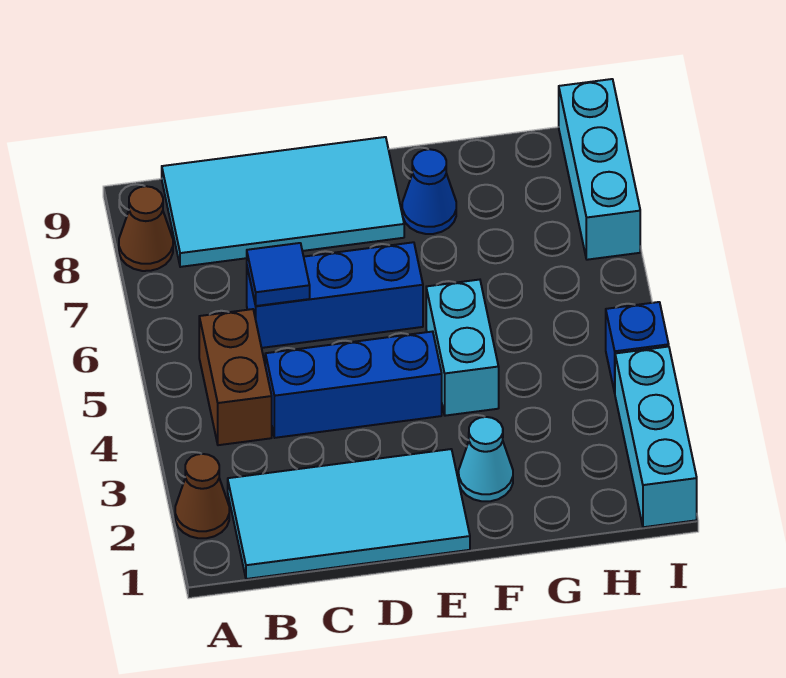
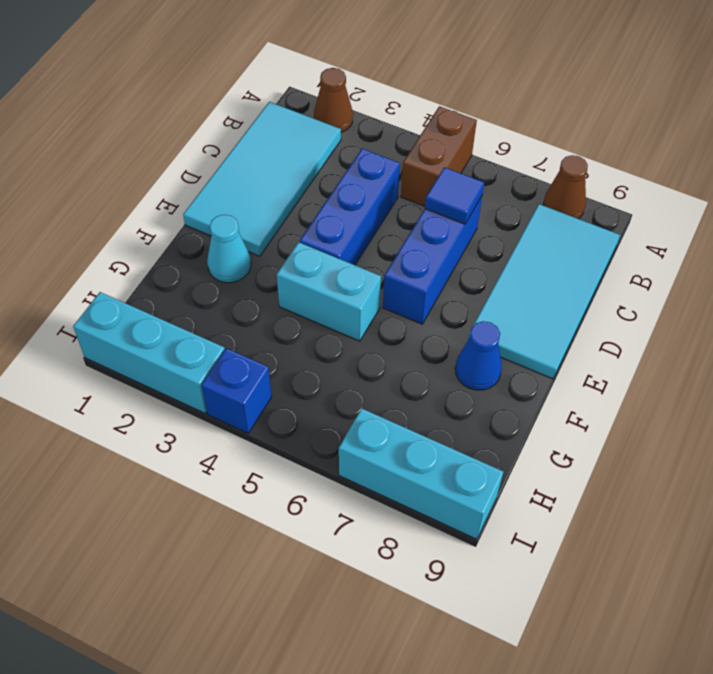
brown 1x2 brick [199,309,272,445] -> brown 1x2 brick turned to [401,106,477,206]

